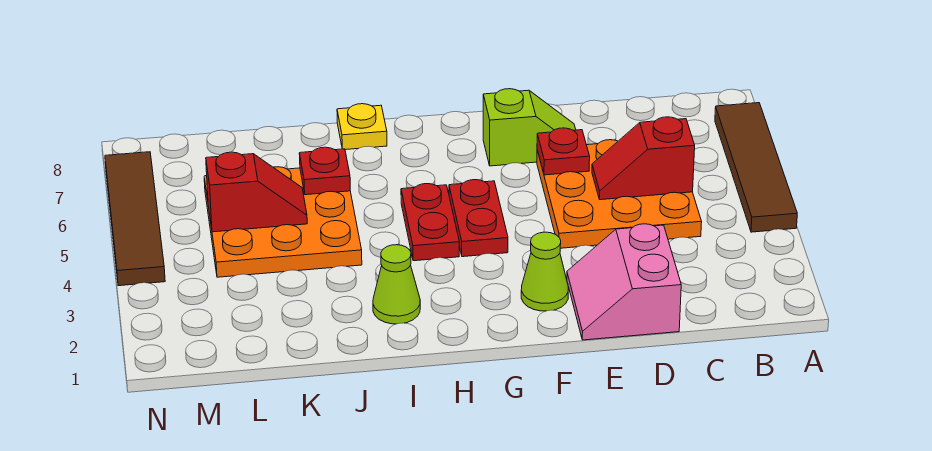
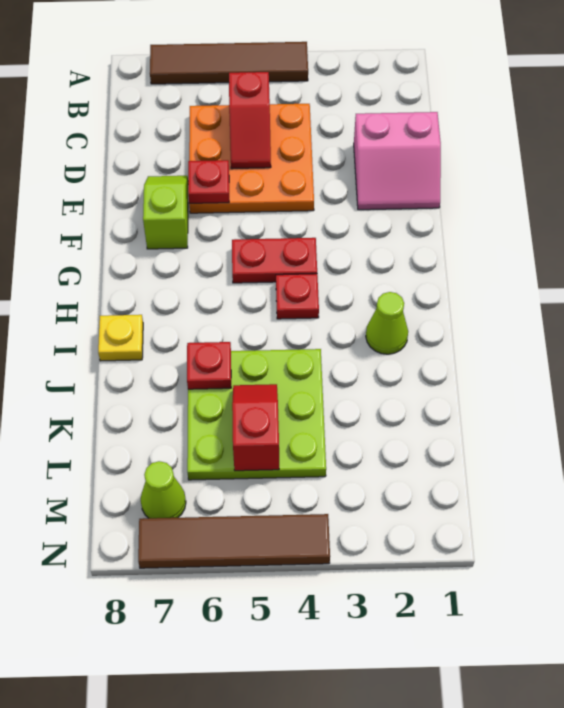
lime 1x1 cone [521,232,568,311] -> lime 1x1 cone moved to [141,461,186,518]
red 1x2 plate [401,184,459,261] -> red 1x1 plate [276,274,319,319]
orange 3x3 plate [204,167,362,277] -> lime 3x3 plate [187,349,326,480]

